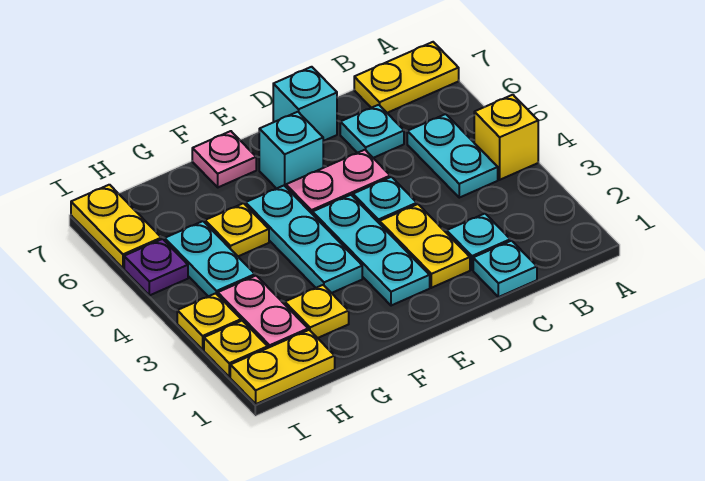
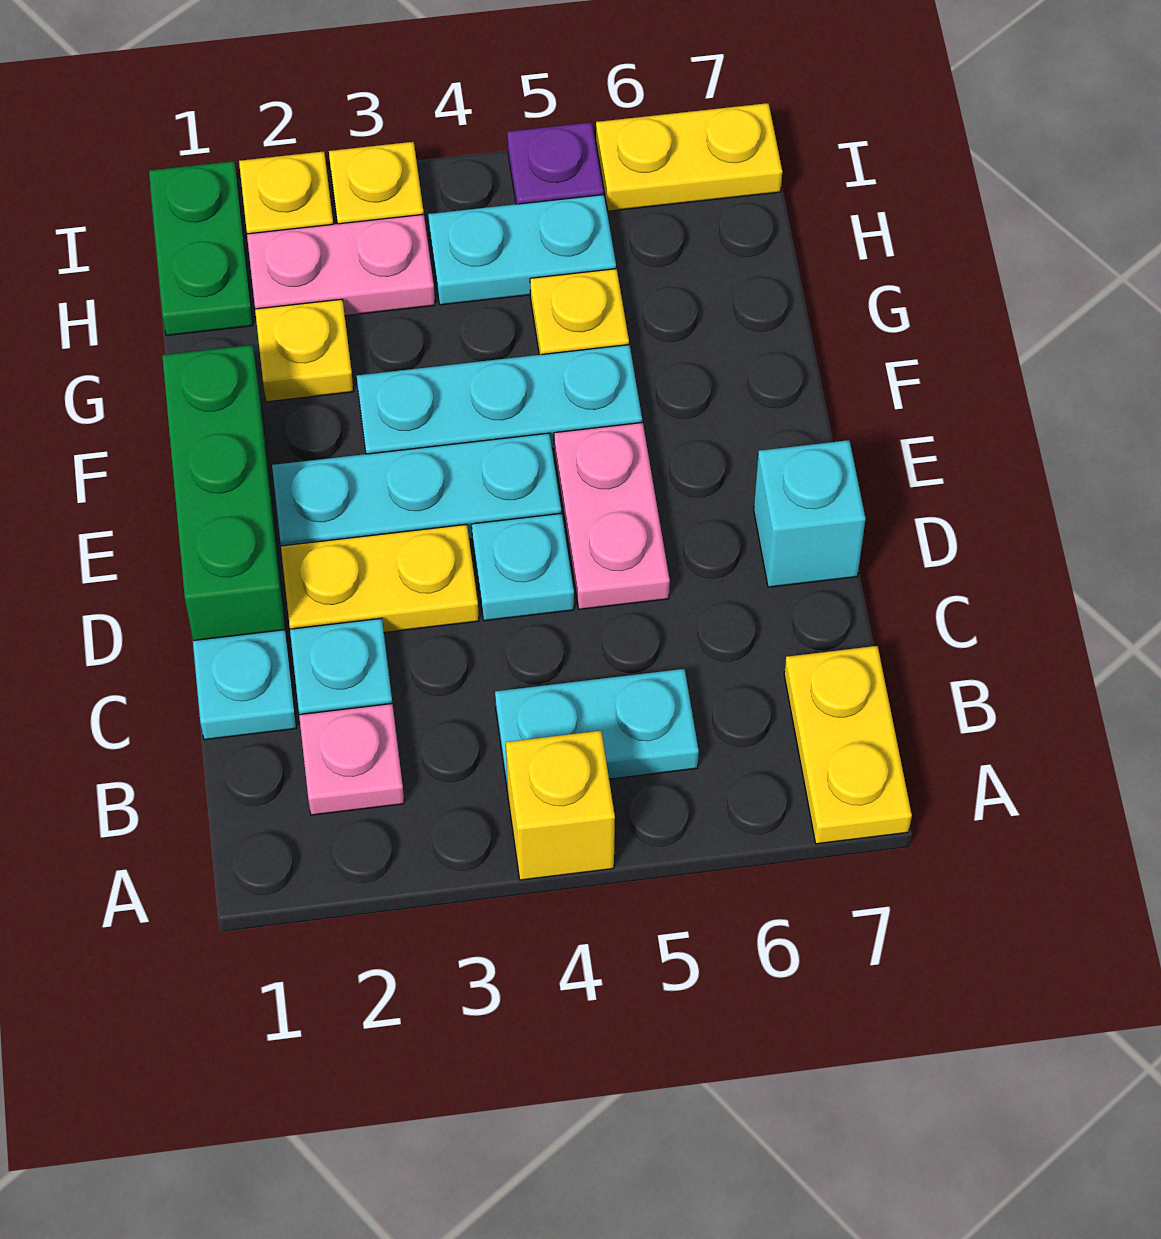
cyan 1x1 plate [340,105,404,158] -> none
none -> green 1x3 brick [162,345,287,640]
cyan 1x1 brick [259,112,323,189] -> none
pink 1x1 plate [192,131,256,187] -> pink 1x1 plate moved to [299,704,404,815]
yellow 1x2 plate [230,330,335,404] -> green 1x2 plate [149,161,253,336]

